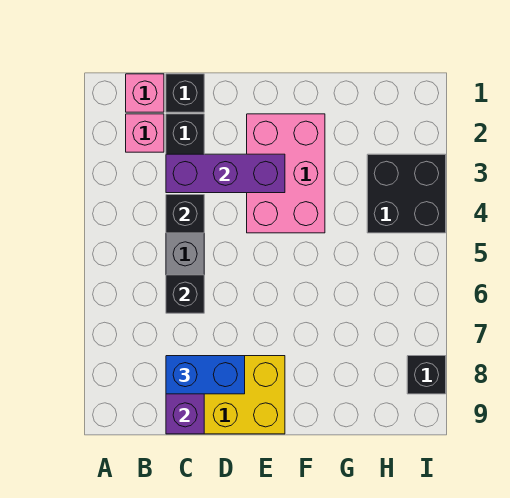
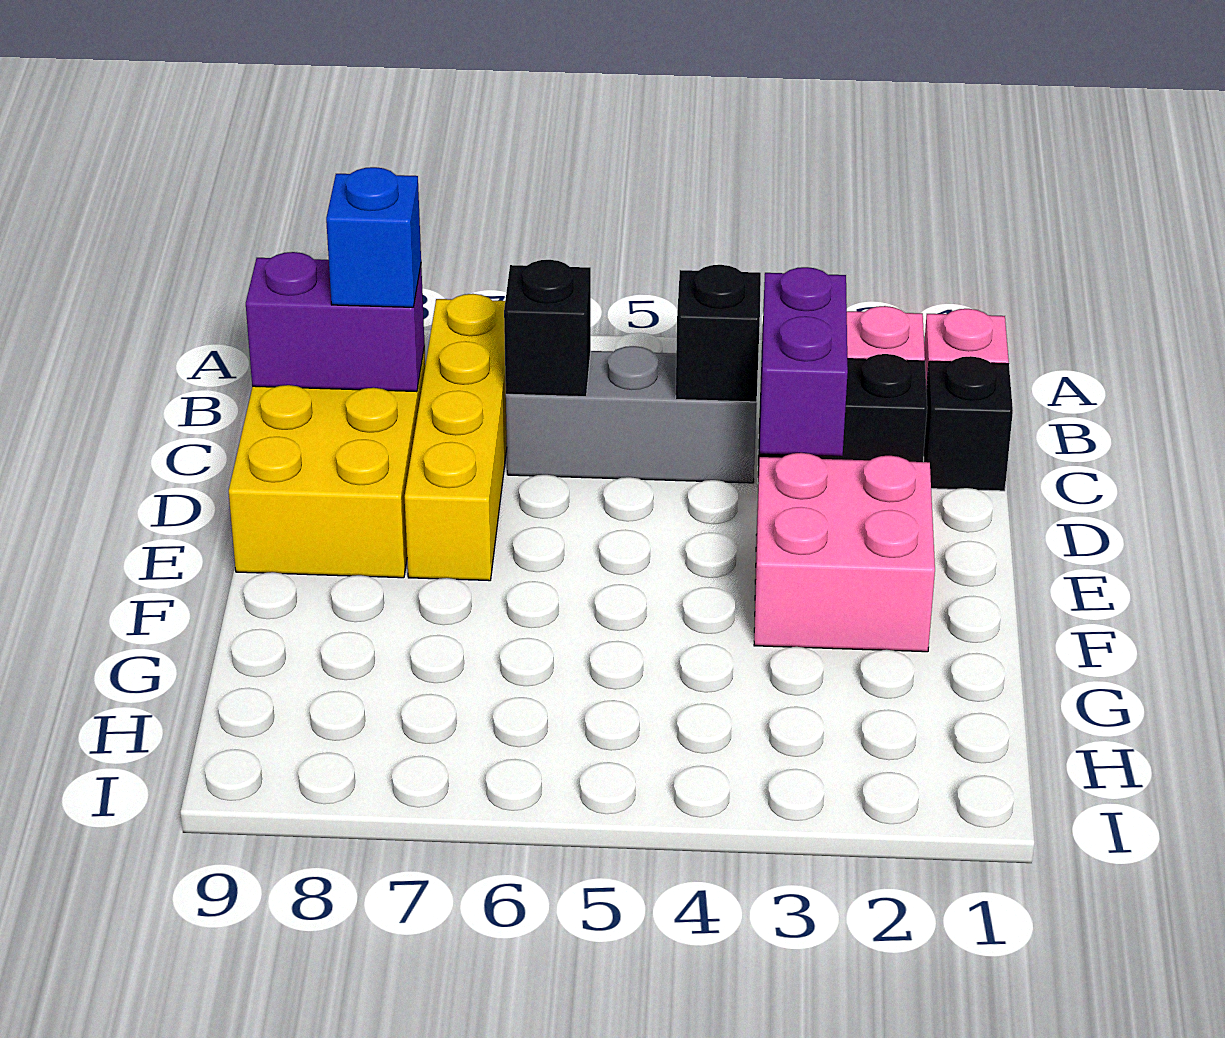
none -> yellow 1x4 brick [405,294,507,581]
purple 1x3 brick [166,154,285,193] -> purple 1x2 brick [760,267,848,456]
blue 1x2 brick [166,356,245,394] -> blue 1x1 brick [326,167,421,307]
pink 2x3 brick [247,114,325,233] -> pink 2x2 brick [754,453,935,652]
black 2x2 brick [367,154,446,233] -> none
black 1x1 brick [407,356,446,394] -> none

